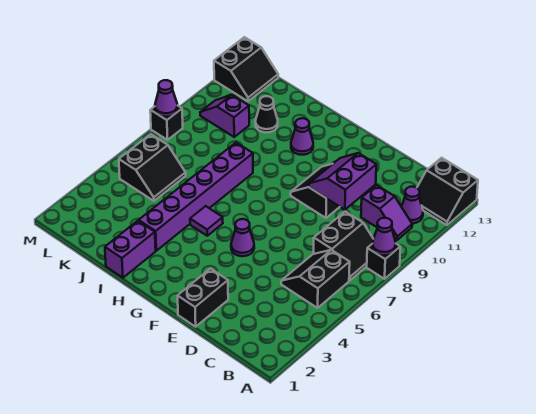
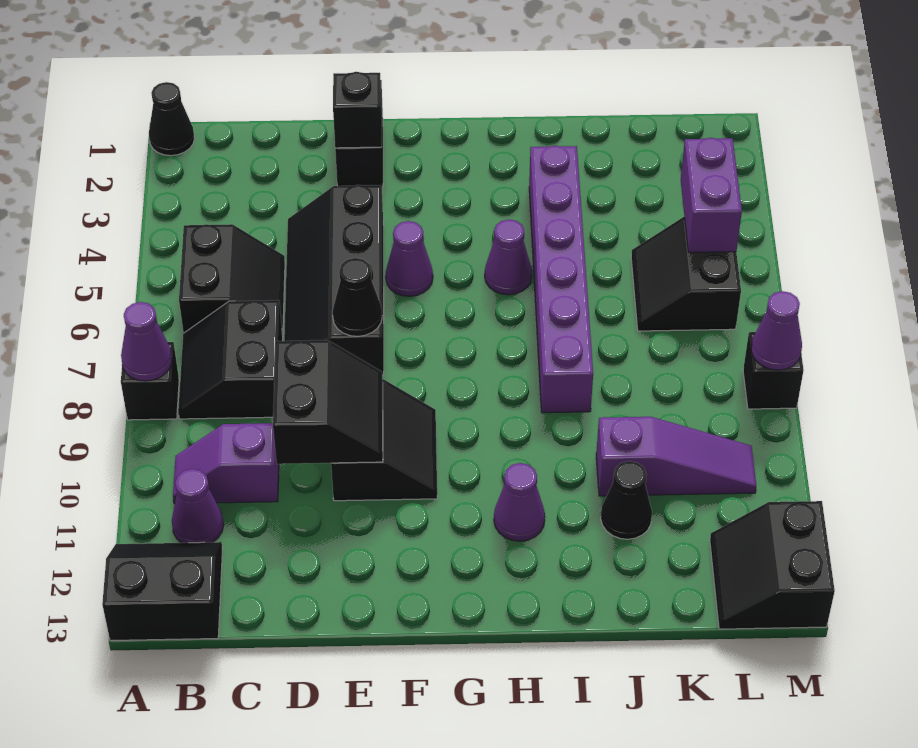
none -> black 1x1 cone [149,82,194,156]
none -> black 2x4 slope [284,185,384,375]
purple 2x2 slope [309,153,376,210] -> black 2x2 slope [273,340,383,464]
none -> black 1x1 brick [333,72,382,148]
none -> black 1x1 cone [333,258,382,336]
purple 1x1 tile [190,206,223,236] -> purple 1x1 cone [485,219,532,295]
purple 1x2 brick [105,221,156,278] -> purple 1x2 brick moved to [681,138,742,252]
purple 1x2 slope [200,95,249,137] -> purple 1x3 slope [596,417,756,496]

